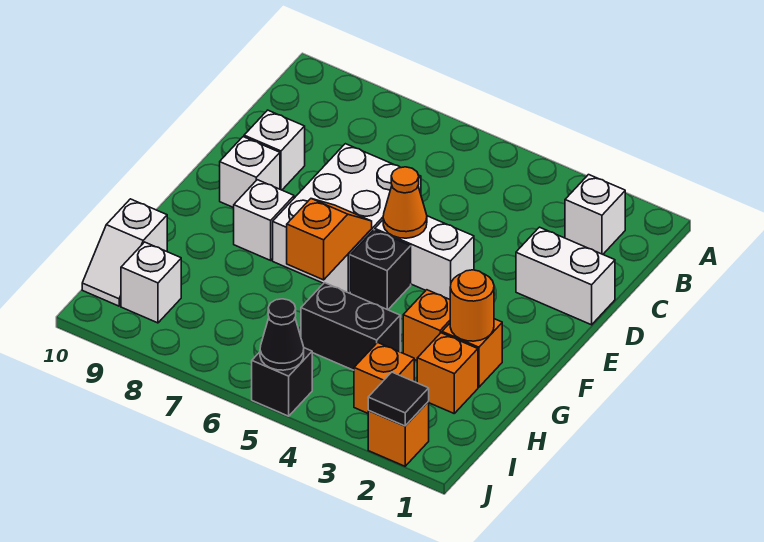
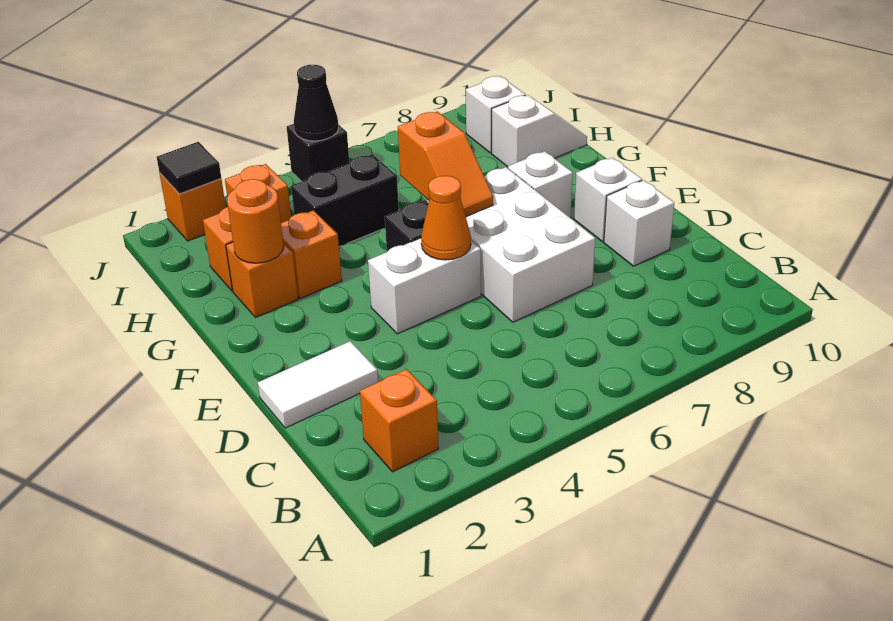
white 1x1 brick [565,175,625,254] -> orange 1x1 brick [360,369,439,472]
white 1x2 brick [516,227,615,325] -> white 1x2 tile [258,341,378,428]
white 1x2 slope [82,199,167,306] -> white 1x2 slope turned to [492,95,587,167]

